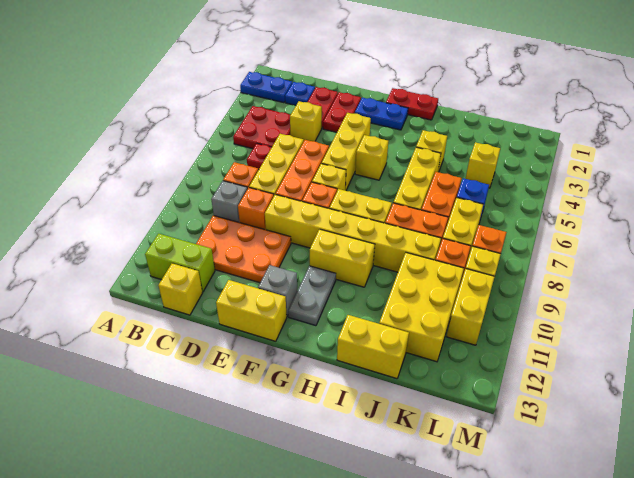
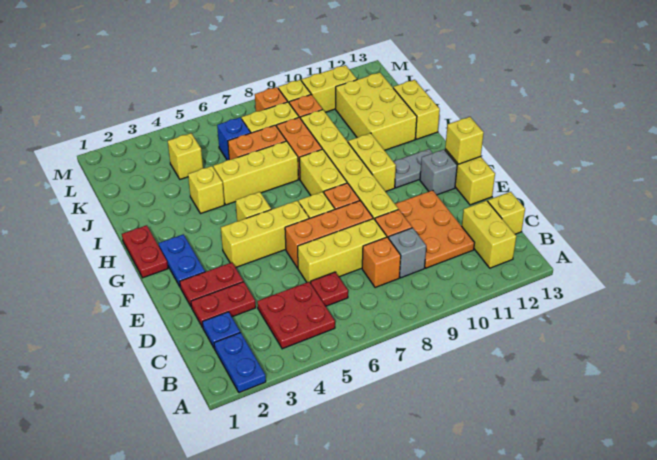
lime 1x2 brick [145,234,215,292] -> yellow 1x2 brick [462,201,516,268]
yellow 1x1 brick [290,101,322,141] -> yellow 1x1 brick moved to [445,117,484,164]
yellow 2x3 brick [379,253,464,362] -> yellow 2x3 brick turned to [336,72,417,150]

